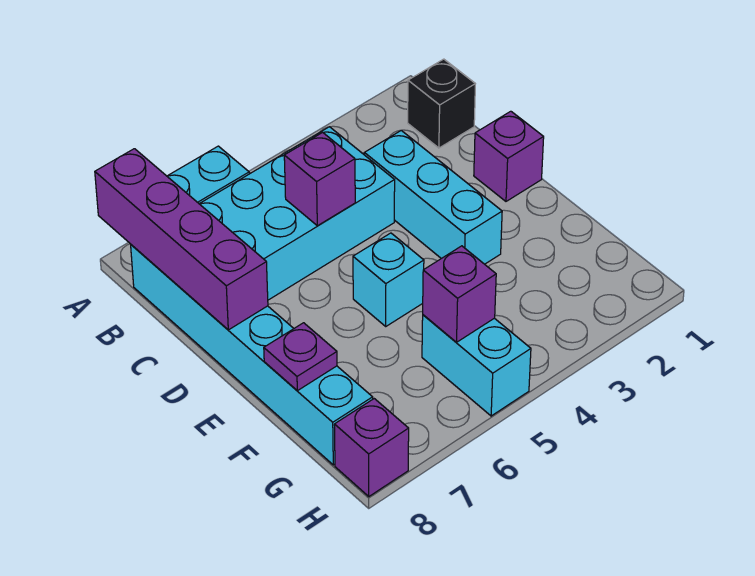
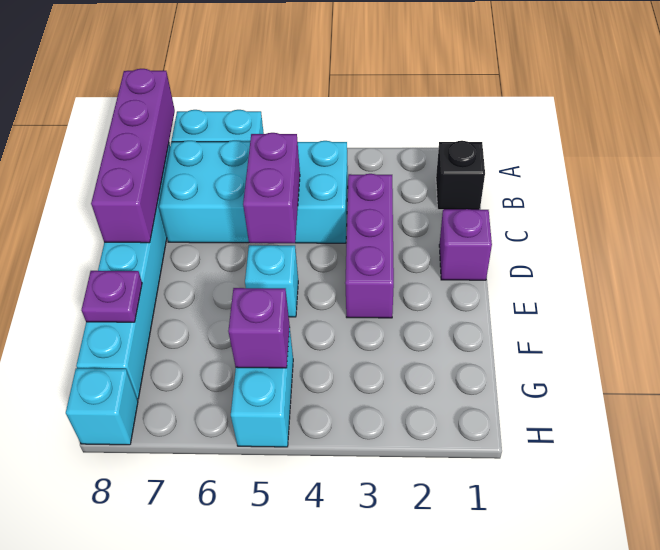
cyan 1x3 brick [364,130,502,264] -> purple 1x3 brick [345,174,394,318]
purple 1x1 brick [284,132,355,226] -> purple 1x2 brick [243,133,300,243]
purple 1x1 brick [334,399,409,496] -> cyan 1x1 brick [66,368,138,445]

